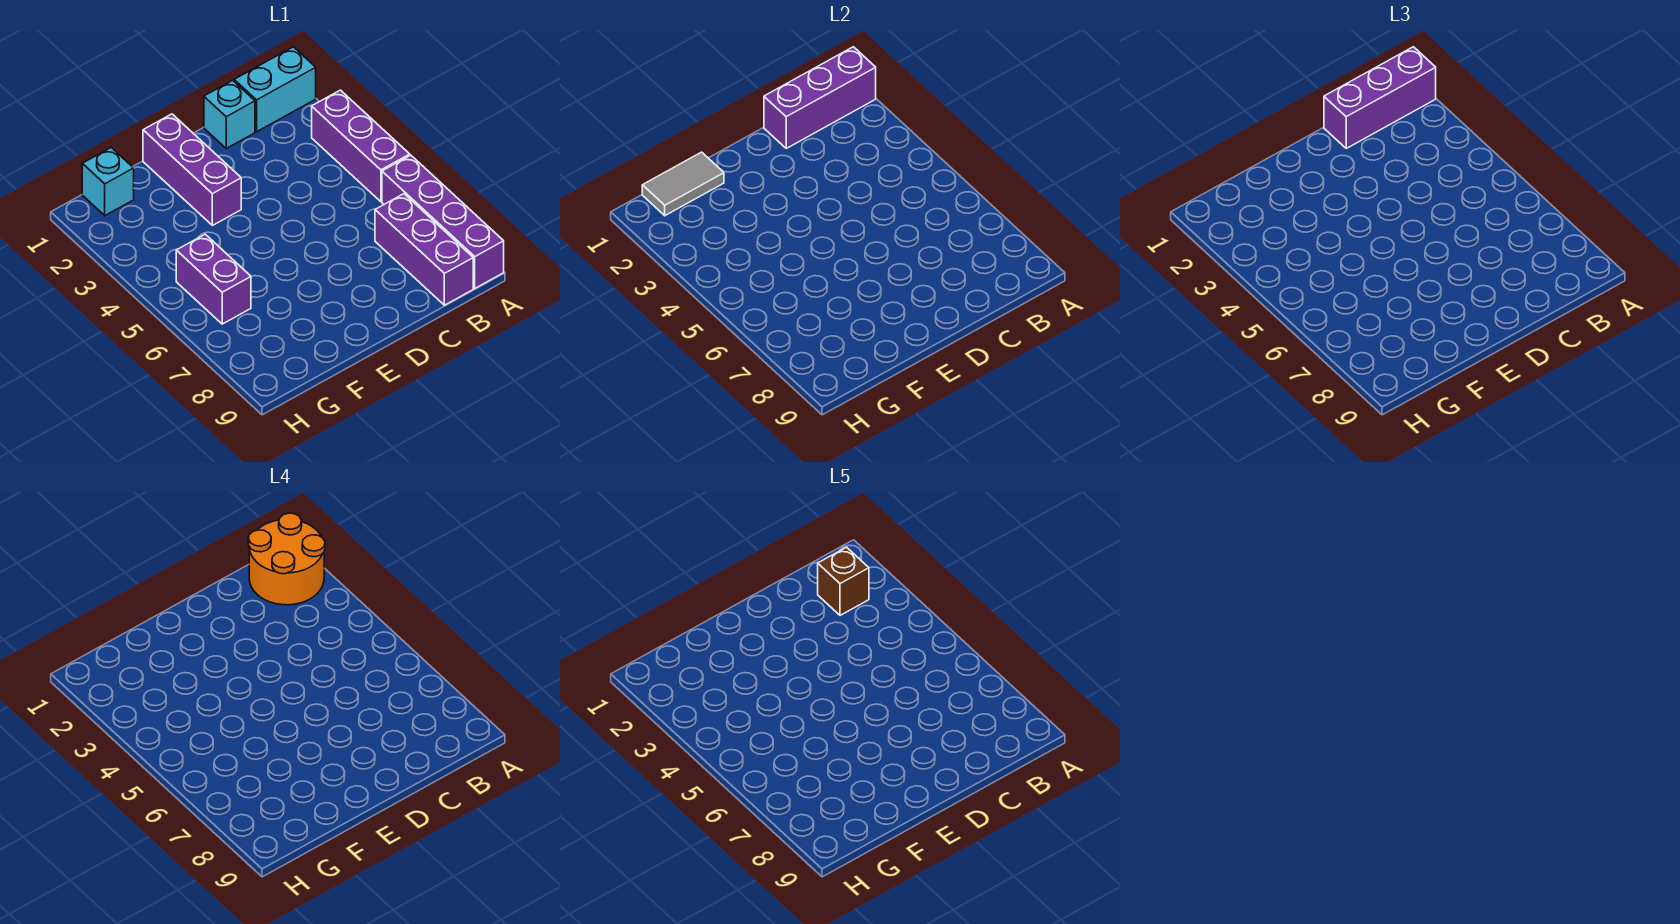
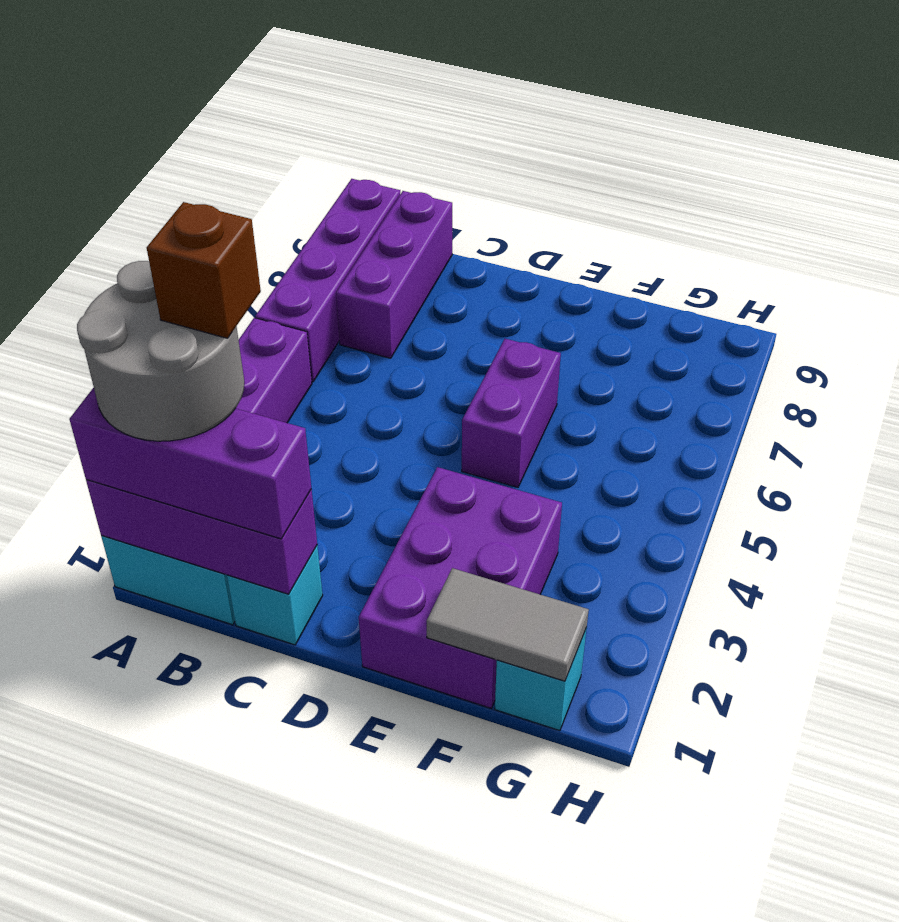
orange 2x2 round brick [248,513,325,605] -> grey 2x2 round brick [77,261,244,441]
purple 1x3 brick [143,114,241,225] -> purple 2x3 brick [359,467,562,708]
purple 1x2 brick [176,234,251,324] -> purple 1x2 brick moved to [462,339,561,487]

